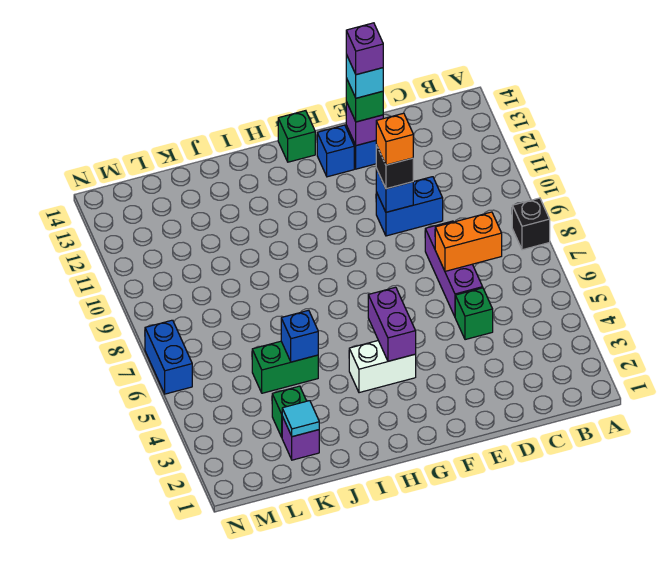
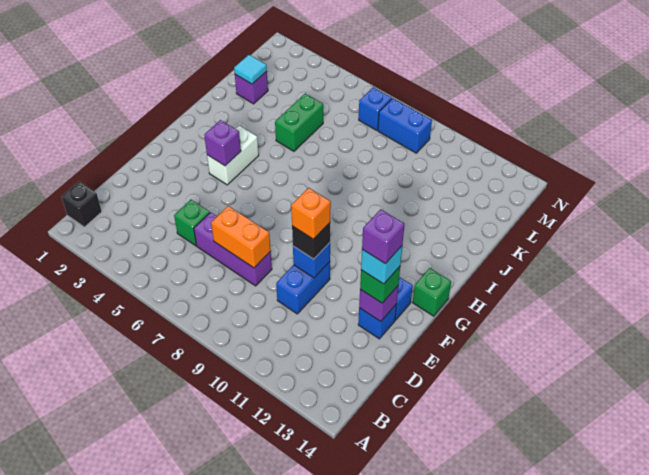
black 1x1 brick [512,198,550,250] -> black 1x1 brick moved to [62,182,102,227]
orange 1x2 brick [435,212,502,271] -> orange 1x2 brick turned to [211,206,271,268]
purple 1x2 brick [368,287,416,361] -> purple 1x1 brick [204,120,241,166]
blue 1x1 brick [281,310,318,362] -> blue 1x1 brick moved to [359,87,392,130]
green 1x1 brick [272,386,307,437] -> none
blue 1x2 brick [145,320,192,394] -> blue 1x2 brick moved to [378,98,432,153]

